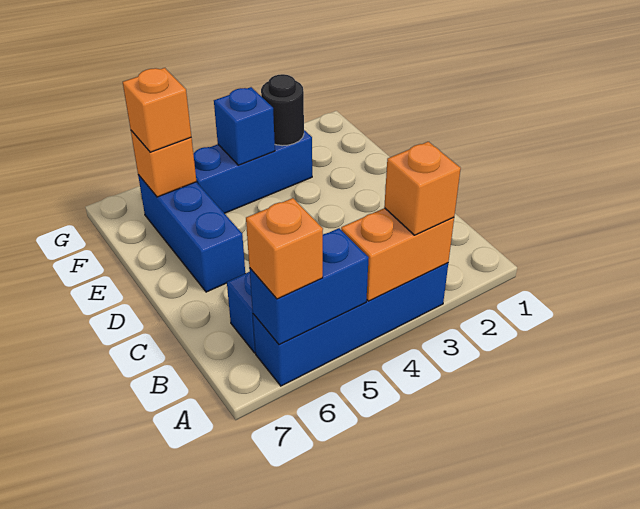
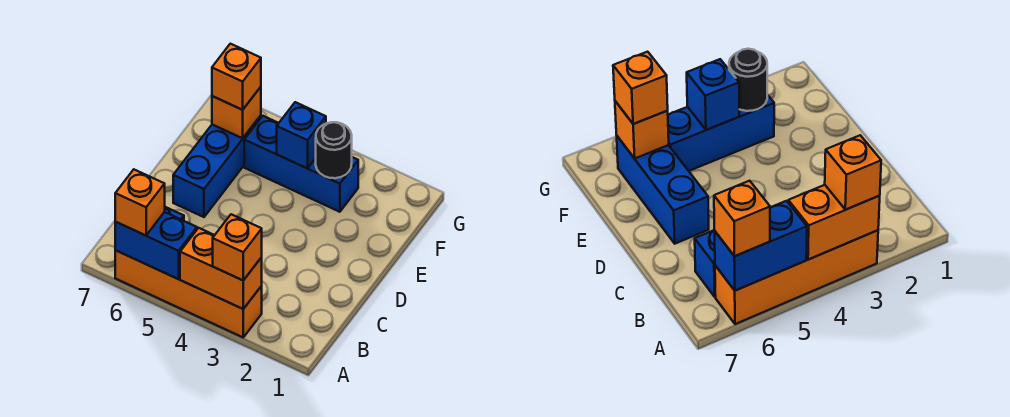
blue 1x4 brick [253,263,448,386] -> orange 1x4 brick [115,250,262,337]

